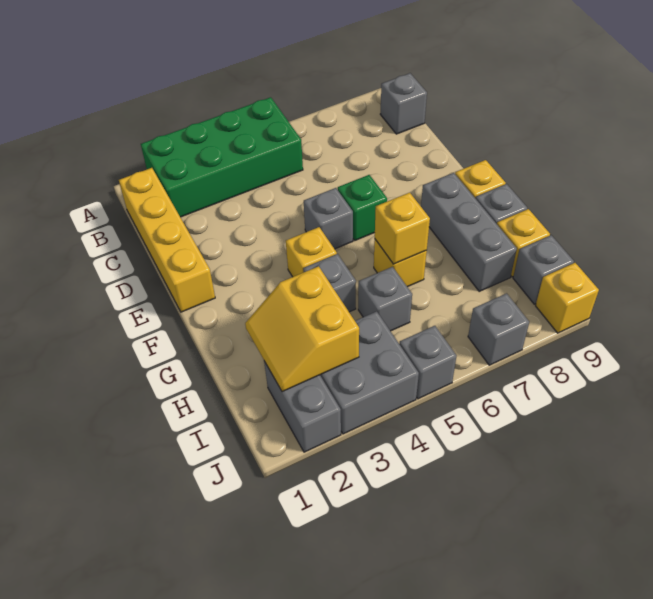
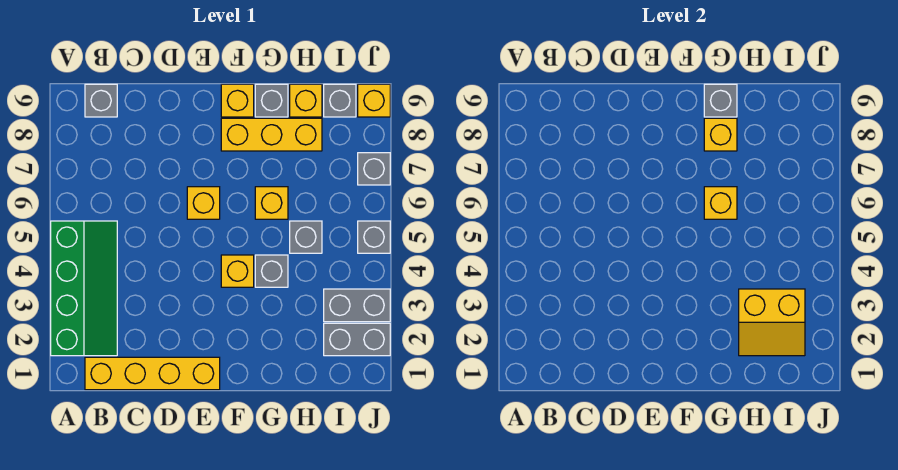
green 2x4 brick [141,97,303,217] -> green 2x4 slope [51,221,117,356]
grey 1x1 brick [304,188,353,249] -> grey 1x1 brick moved to [704,84,737,117]
green 1x1 brick [338,175,387,240] -> yellow 1x1 brick [187,187,220,219]
grey 1x3 brick [421,173,517,291] -> yellow 1x3 brick [221,118,322,151]
none -> yellow 1x1 brick [704,118,737,151]
grey 2x2 brick [320,311,419,434] -> grey 1x2 brick [324,289,390,322]

